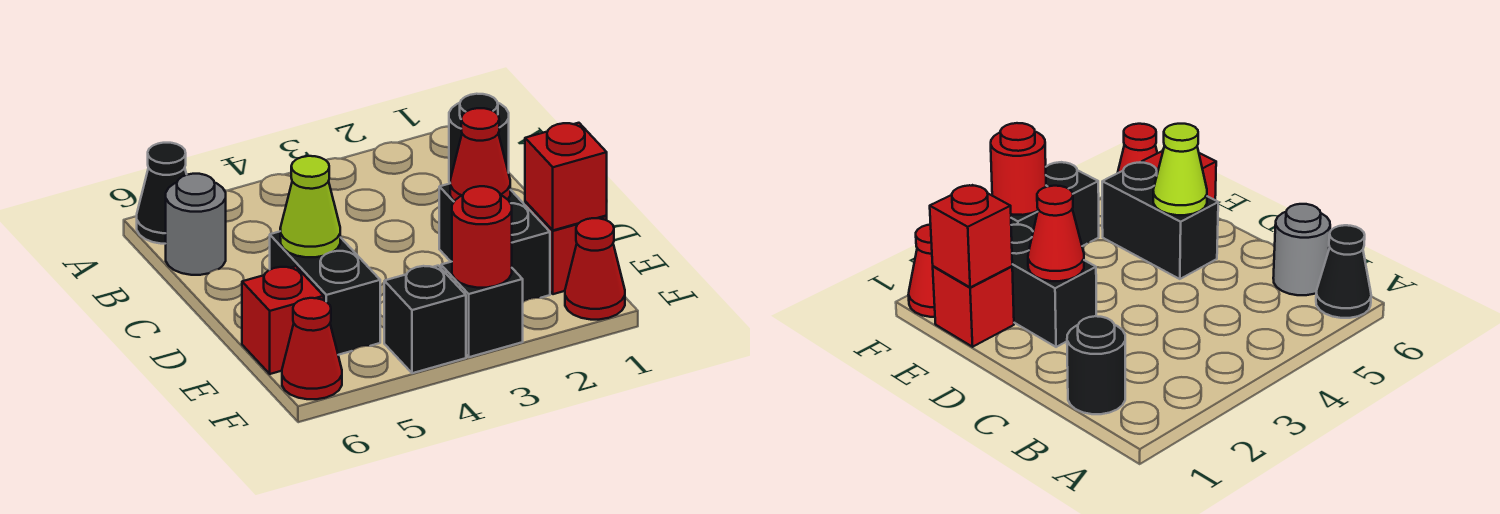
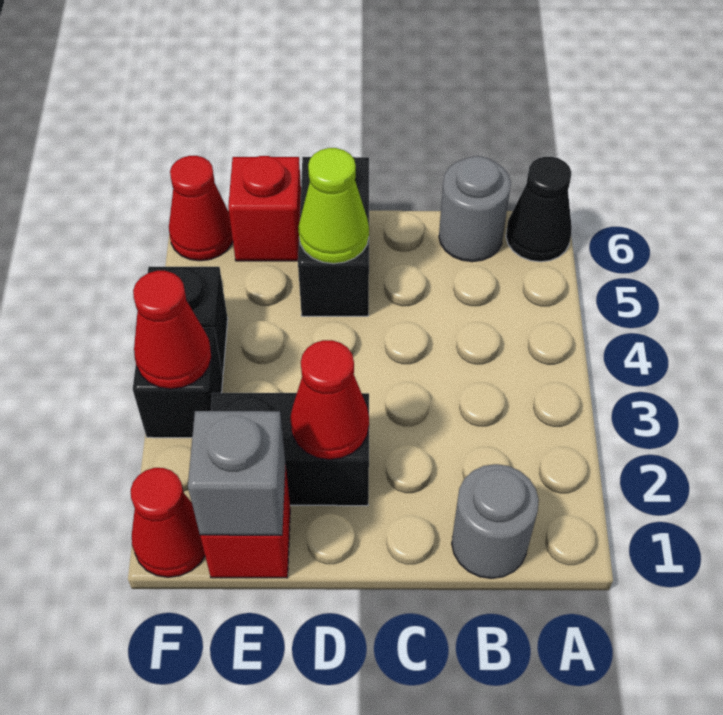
black 1x1 round brick [449,94,509,182] -> grey 1x1 round brick [452,464,539,578]
black 1x2 brick [270,232,380,355] -> black 1x2 brick turned to [298,157,369,316]
red 1x1 brick [525,123,607,230] -> grey 1x1 brick [188,411,286,535]
red 1x1 round brick [452,186,512,288] -> red 1x1 cone [133,271,211,389]

